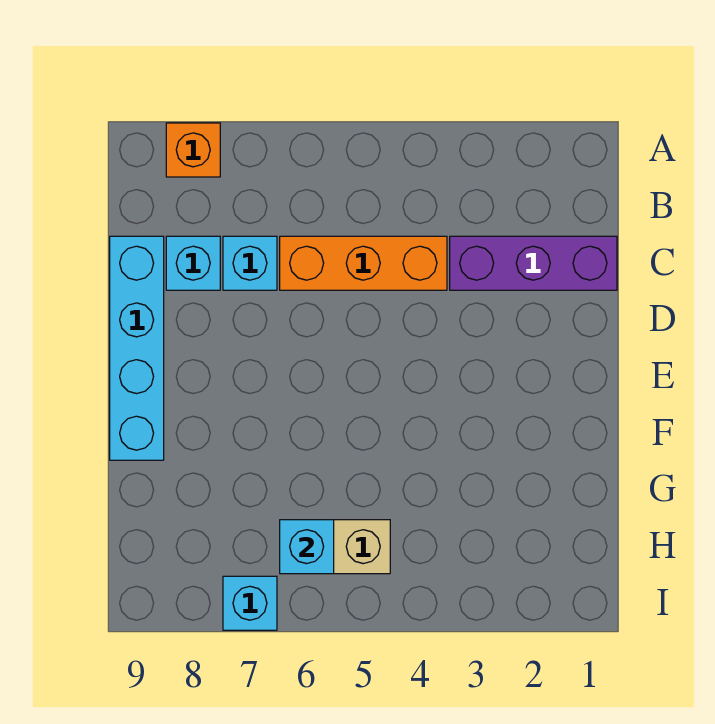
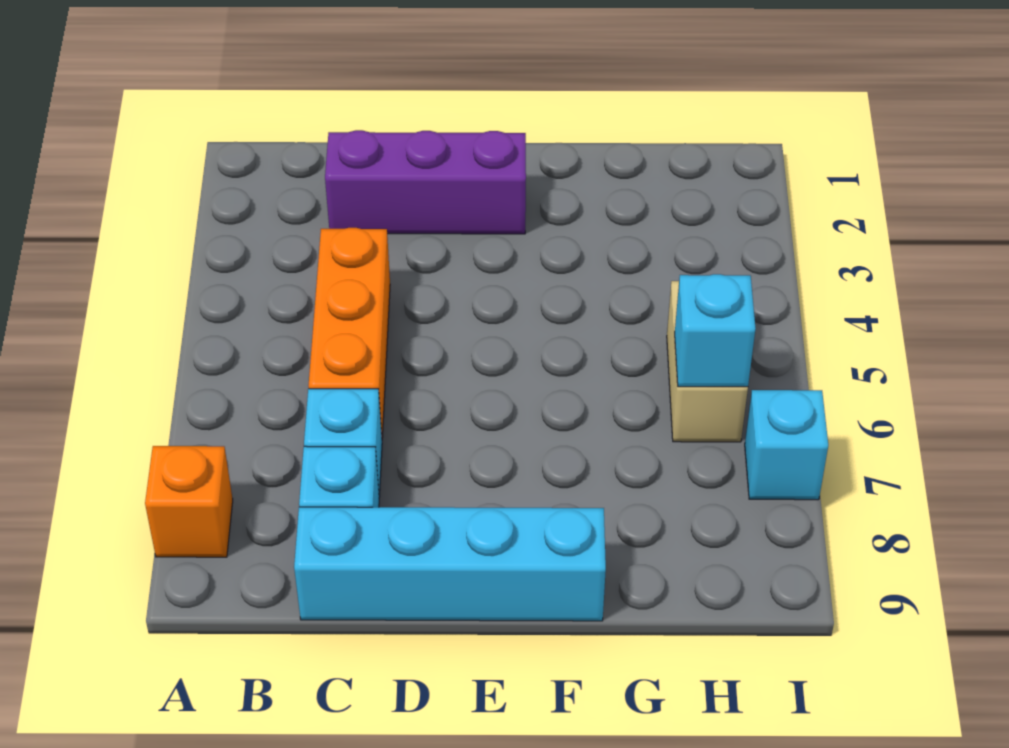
purple 1x3 brick [450,236,617,290] -> purple 1x3 brick turned to [325,130,526,234]

